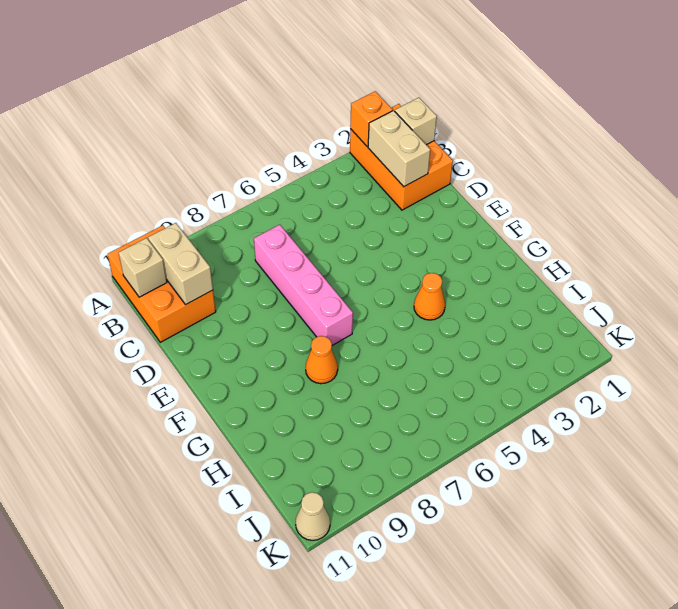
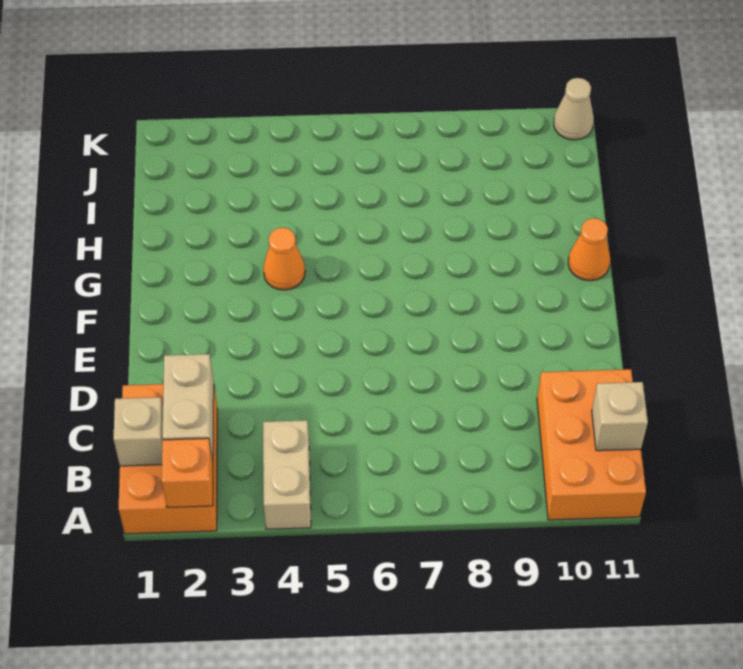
tan 1x2 brick [148,223,213,305] -> tan 1x2 brick moved to [263,420,311,529]
pink 1x4 brick [254,225,353,345] -> none
orange 1x1 cone [306,336,338,384] -> orange 1x1 cone moved to [568,218,610,281]

